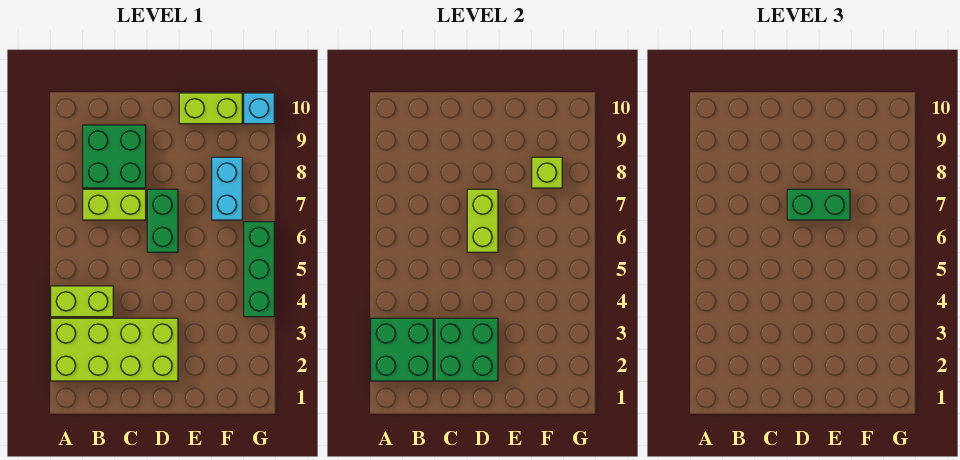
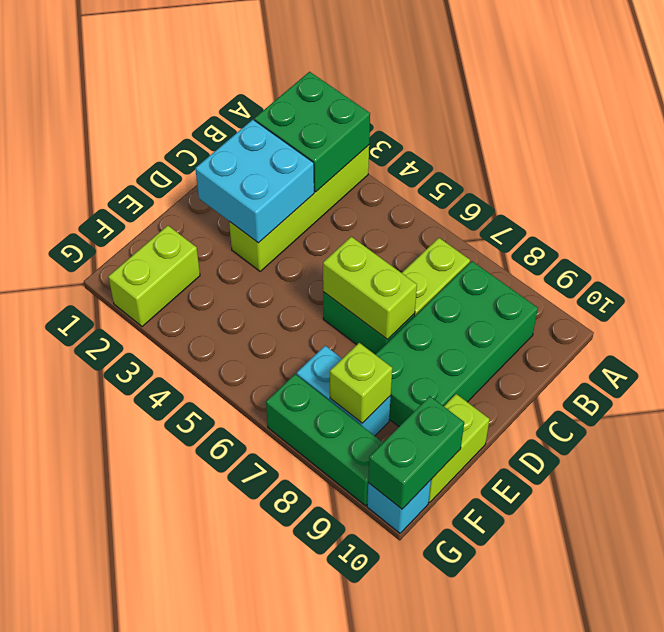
lime 2x4 brick [51,318,178,381] -> lime 1x4 brick [229,145,369,271]
lime 1x2 brick [51,286,113,317] -> lime 1x2 brick moved to [108,226,200,327]
green 2x2 brick [83,125,146,188] -> green 2x4 brick [375,261,538,426]
green 2x2 brick [435,318,498,381] -> cyan 2x2 brick [195,120,314,243]
green 1x2 brick [787,189,850,220] -> green 1x2 brick moved to [368,396,464,509]
green 1x3 brick [244,222,274,317] -> green 1x3 brick moved to [266,374,383,506]

